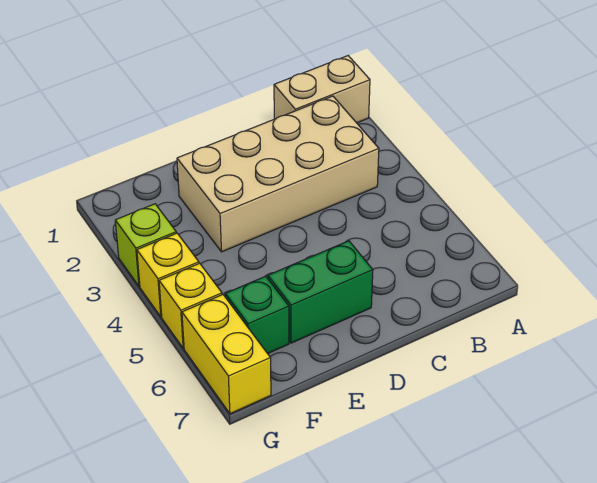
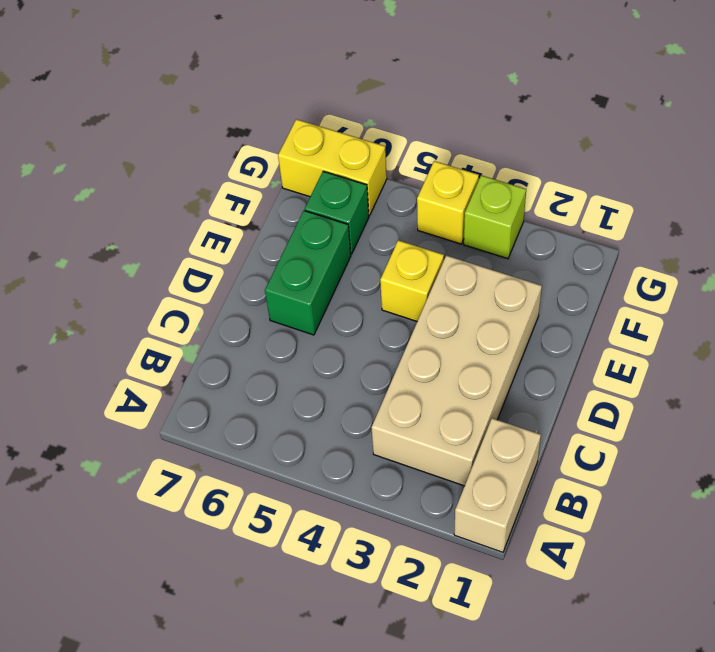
yellow 1x1 brick [159,263,222,348] -> yellow 1x1 brick moved to [380,240,444,321]

